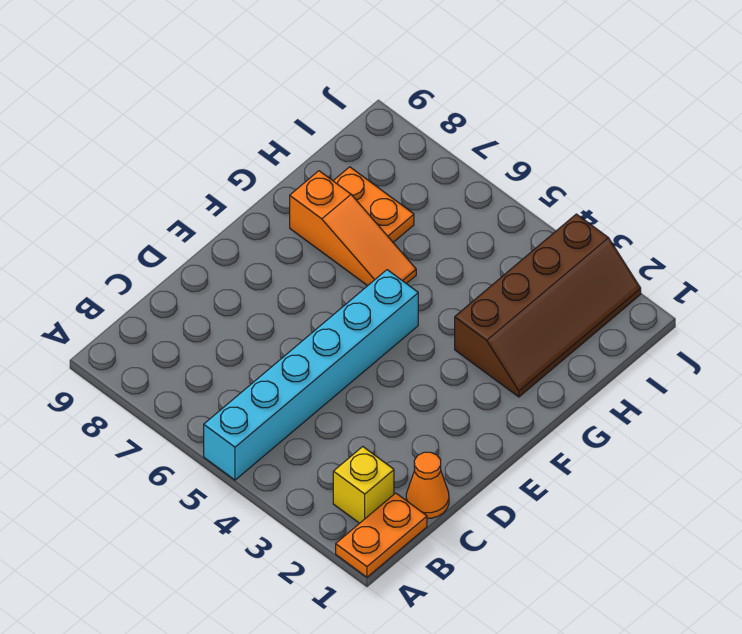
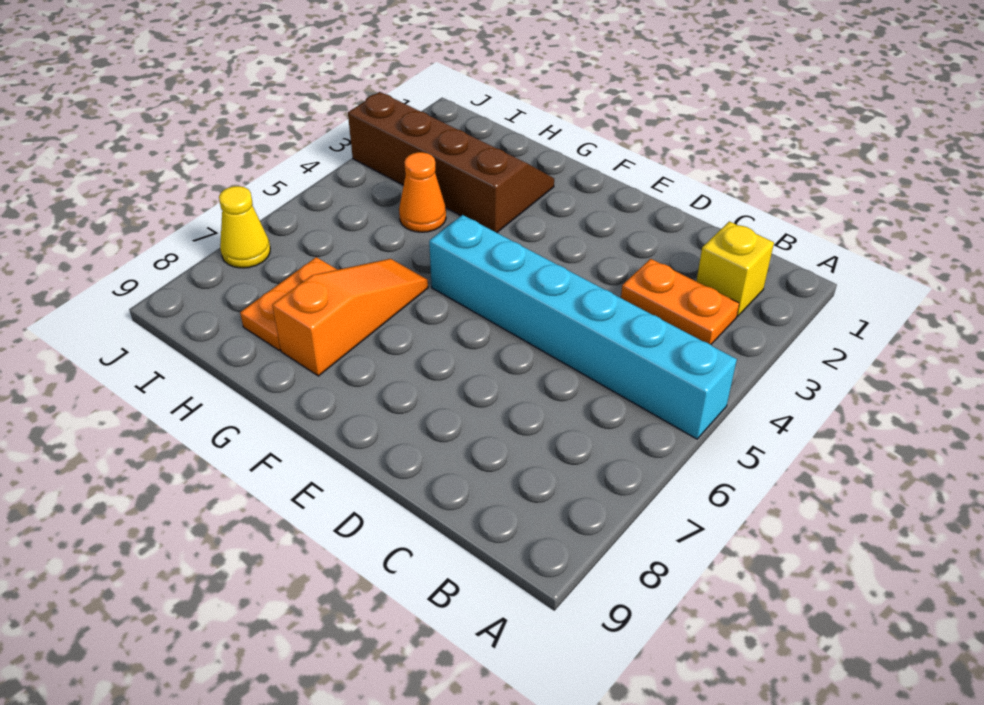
orange 1x2 plate [336,493,427,577] -> orange 1x2 plate moved to [621,259,739,345]
orange 1x1 cone [406,452,449,518] -> orange 1x1 cone moved to [399,152,446,232]
none -> yellow 1x1 cone [219,186,270,268]

